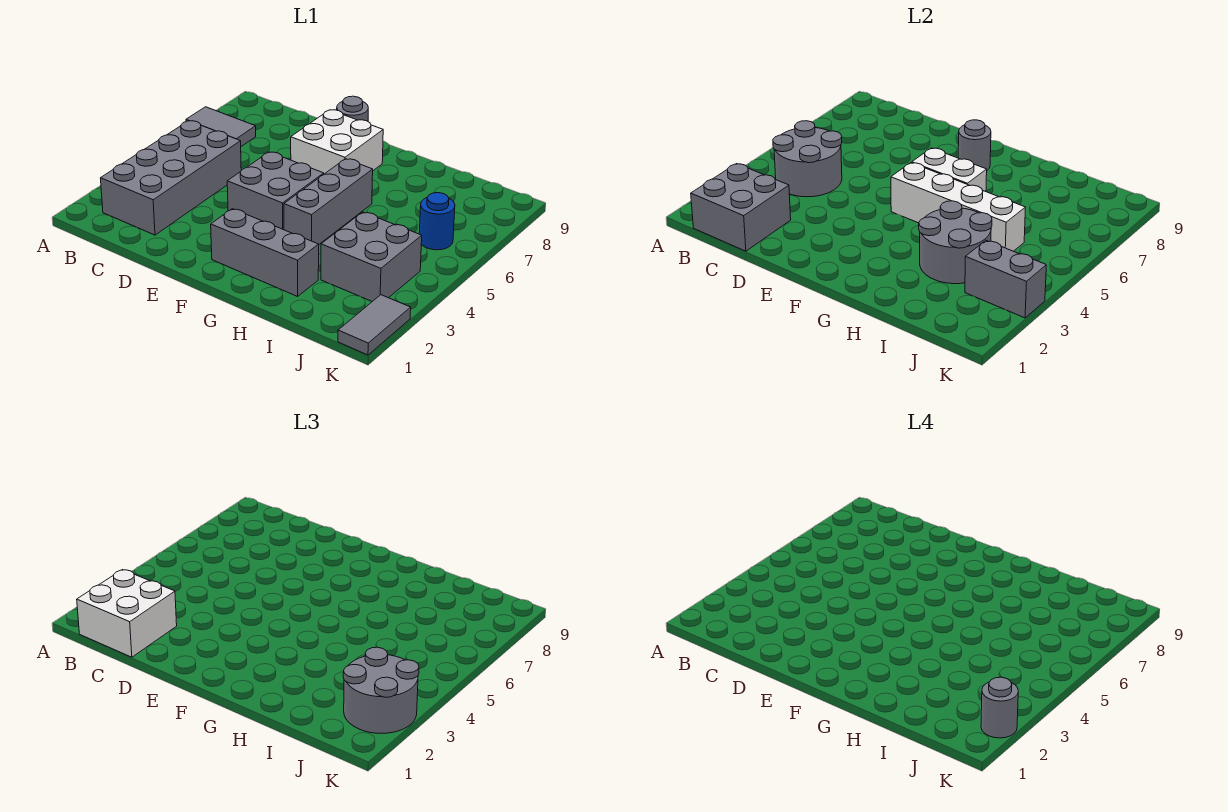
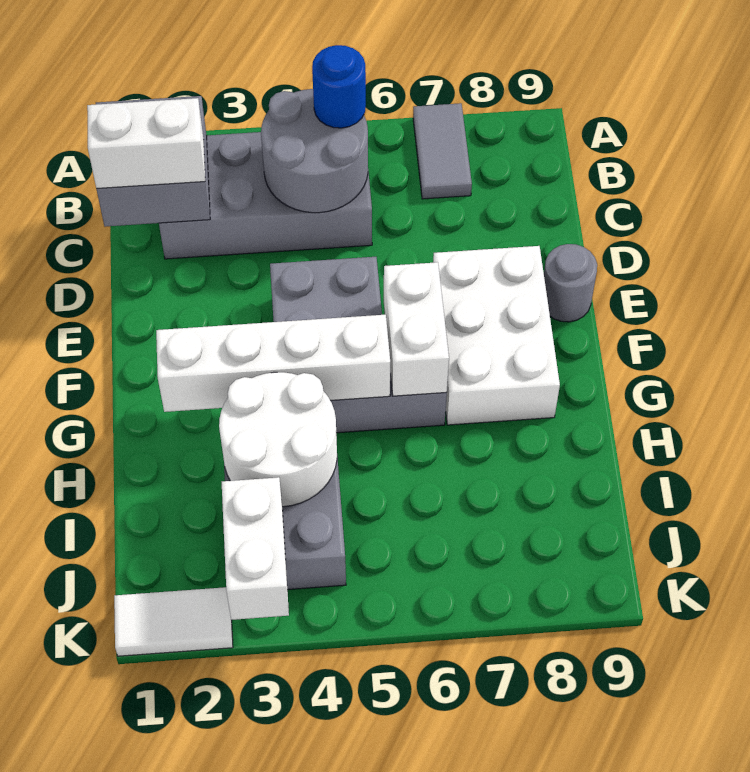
white 2x2 brick [77,570,177,657] -> white 1x2 brick [87,98,205,189]
white 2x2 brick [291,110,383,174] -> white 2x3 brick [433,246,560,425]
grey 1x3 brick [211,209,319,296] -> none
white 1x4 brick [891,163,1026,251] -> white 1x4 brick turned to [156,315,390,412]
grey 1x1 round brick [958,120,991,170] -> none
grey 2x2 round brick [919,201,992,284] -> white 2x2 round brick [219,372,337,507]
grey 2x2 round brick [343,647,419,734] -> none
grey 1x2 brick [965,240,1046,318] -> white 1x2 brick [222,477,289,620]
blue 1x1 round brick [419,193,455,250] -> blue 1x1 round brick moved to [312,45,366,128]
grey 1x2 tile [338,295,411,355] -> white 1x2 tile [114,587,233,656]
grey 1x1 round brick [981,677,1018,738] -> none

